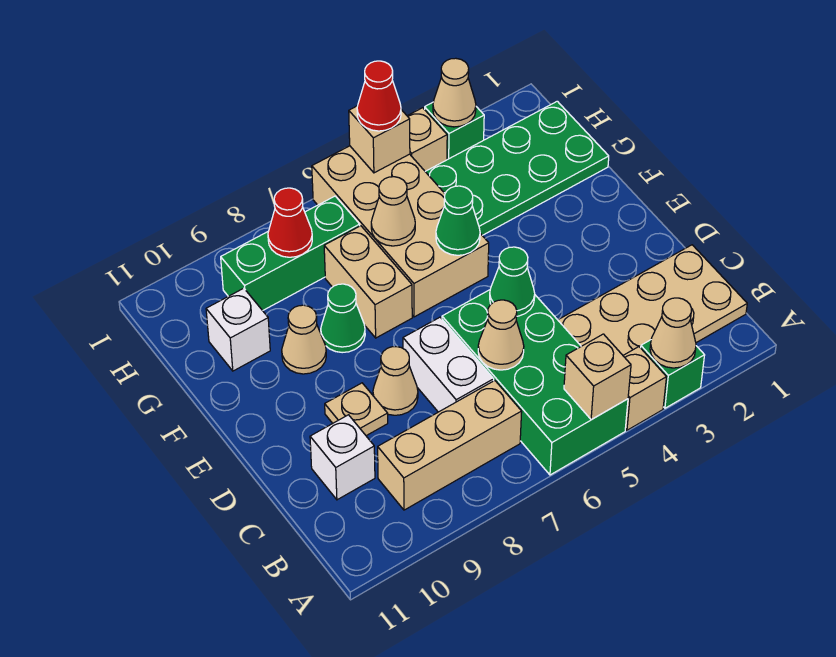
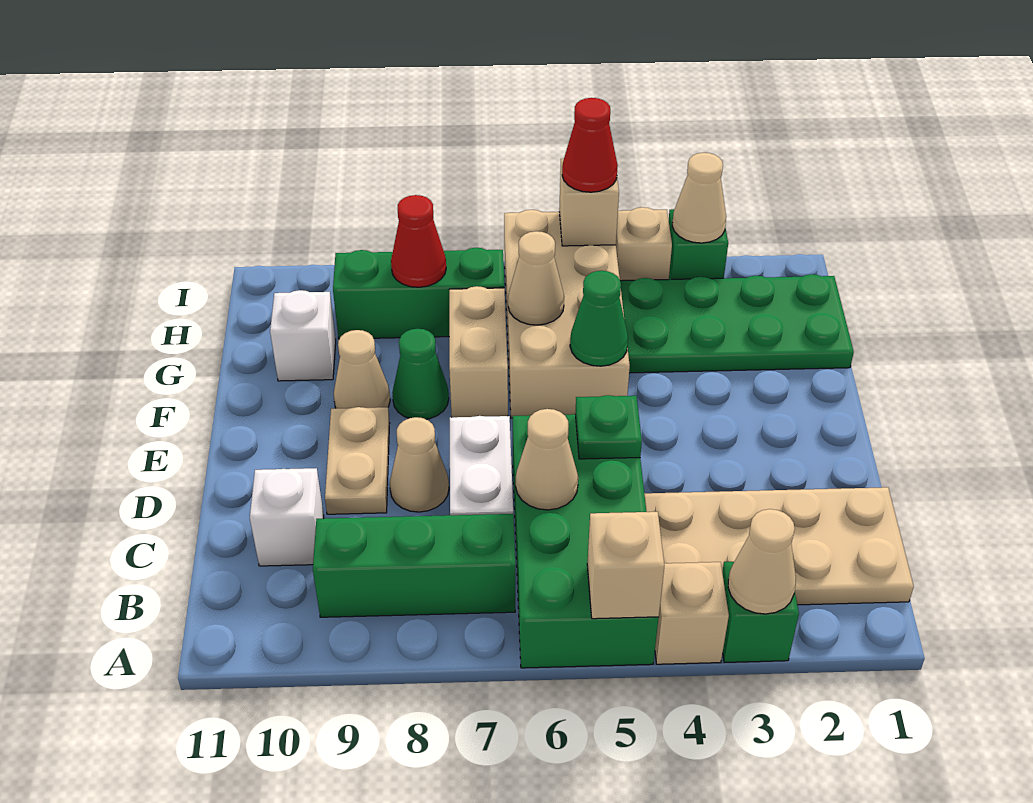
tan 1x3 brick [378,381,522,510] -> green 1x3 brick [313,514,515,617]
green 1x1 cone [490,247,535,316] -> green 1x1 plate [575,395,642,459]
tan 1x1 plate [325,383,388,436] -> tan 1x2 plate [325,407,390,514]

